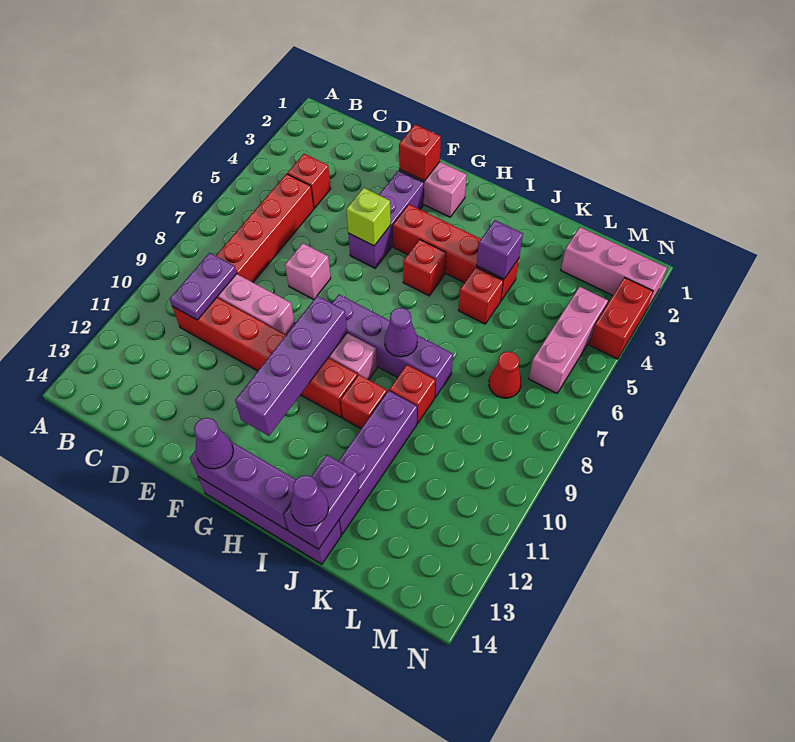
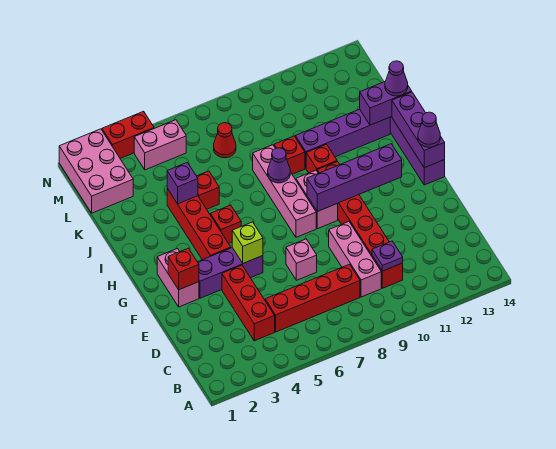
red 1x1 brick [287,154,331,208] -> red 1x3 brick [222,265,275,341]
purple 1x2 plate [170,253,237,320] -> purple 1x1 plate [372,241,403,271]
purple 1x4 brick [332,295,453,397] -> pink 1x4 brick [253,145,316,237]
pink 1x3 brick [561,227,667,309] -> pink 2x3 brick [59,129,133,213]
pink 1x3 brick [529,287,608,393] -> pink 1x2 brick [134,120,186,170]

